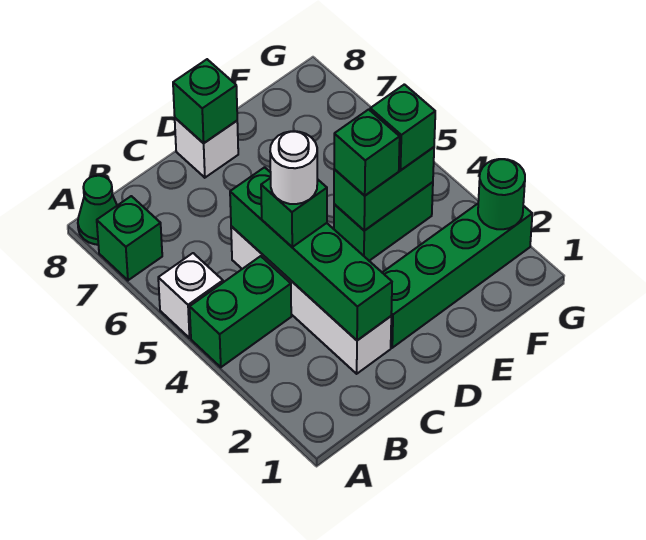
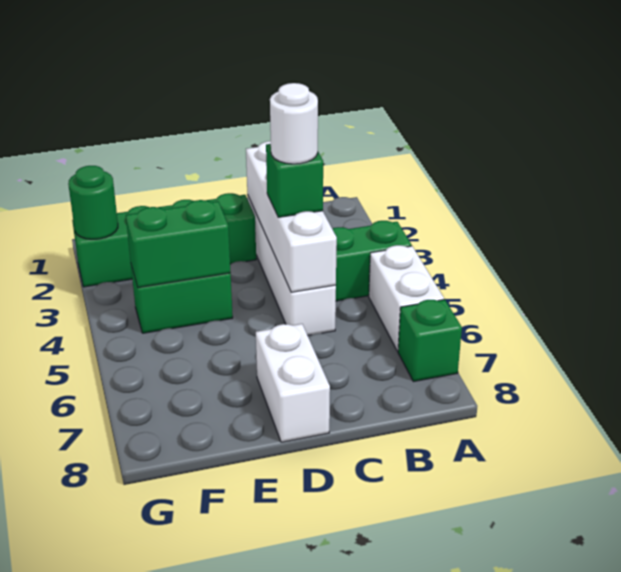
white 1x1 brick [158,253,223,338] -> white 1x2 brick [369,245,444,351]
green 1x1 cone [78,176,117,245] -> none
green 1x4 brick [230,167,392,340] -> white 1x4 brick [246,141,337,292]
white 1x1 brick [175,118,238,178] -> white 1x2 brick [256,324,330,442]
green 1x1 brick [173,59,237,143] -> none
green 1x1 brick [334,109,400,196] -> none
green 1x1 brick [370,84,435,170] -> none

